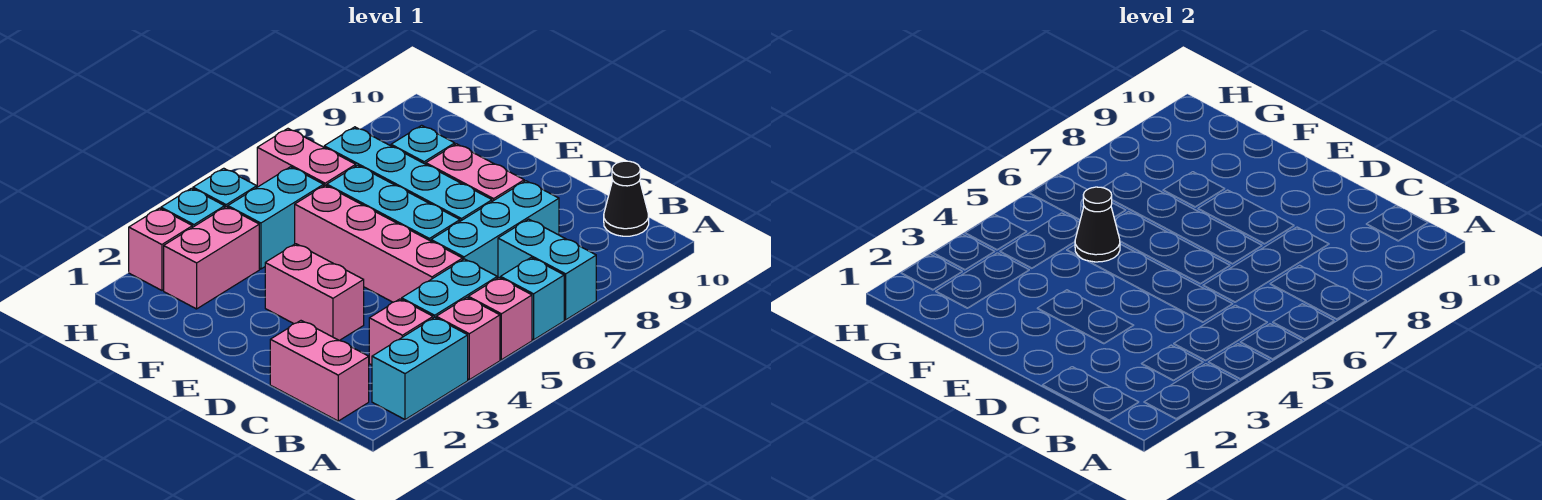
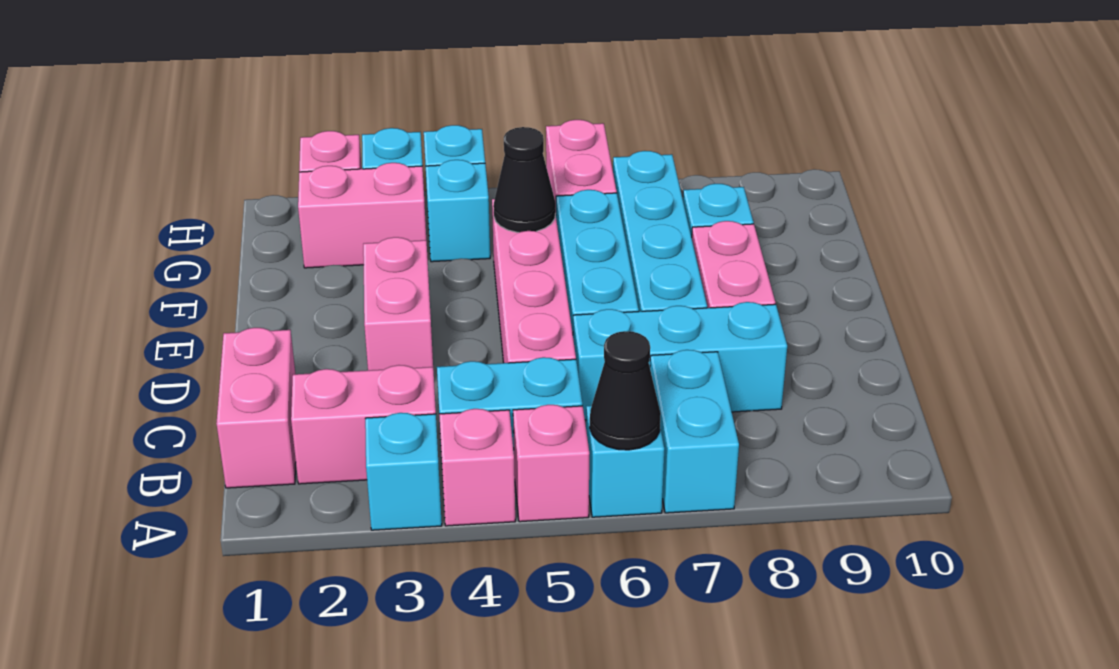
cyan 1x2 brick [372,317,468,420] -> cyan 1x1 brick [365,413,442,530]
pink 1x1 brick [369,299,433,365] -> pink 1x2 brick [291,365,436,484]
black 1x1 cone [604,161,649,236] -> black 1x1 cone moved to [590,331,661,450]
cyan 1x2 brick [228,167,324,269] -> cyan 1x1 brick [426,160,490,262]

